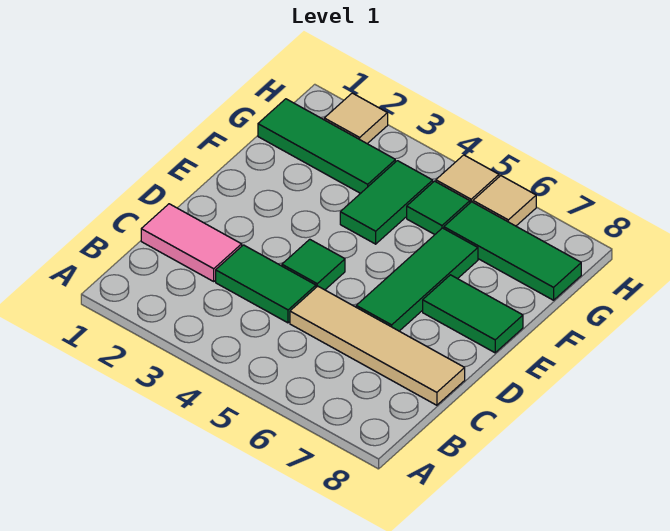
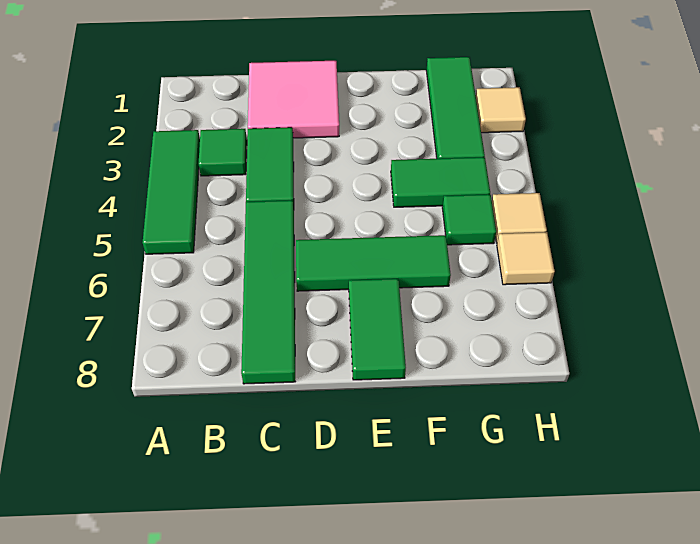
pink 1x2 tile [141,204,242,281] -> pink 2x2 tile [248,61,339,138]
tan 1x4 tile [290,286,465,405] -> green 1x4 tile [241,200,295,384]
green 1x1 tile [282,239,345,290] -> green 1x1 tile moved to [199,129,247,176]
green 1x3 tile [444,202,581,300] -> green 1x3 tile moved to [143,130,200,254]

